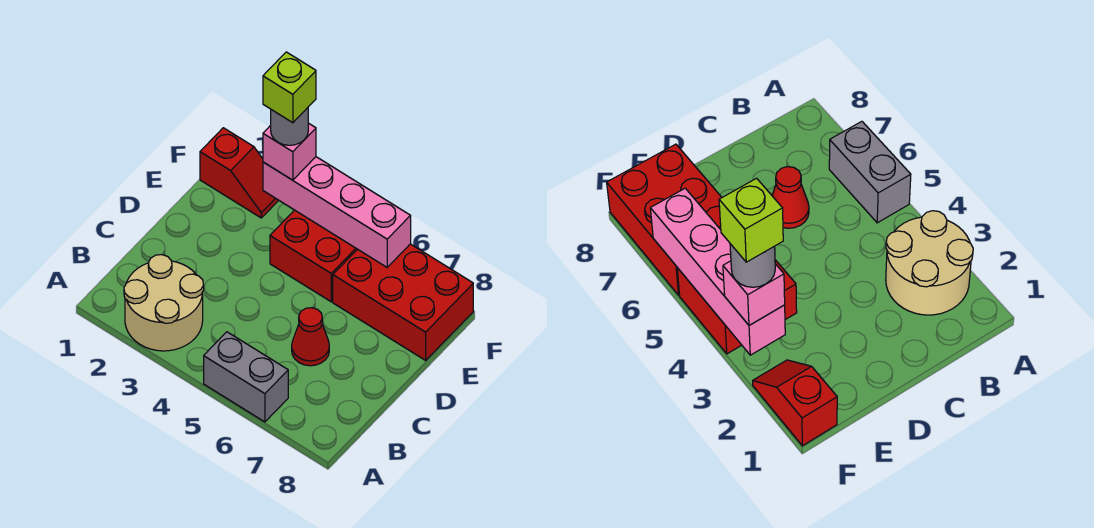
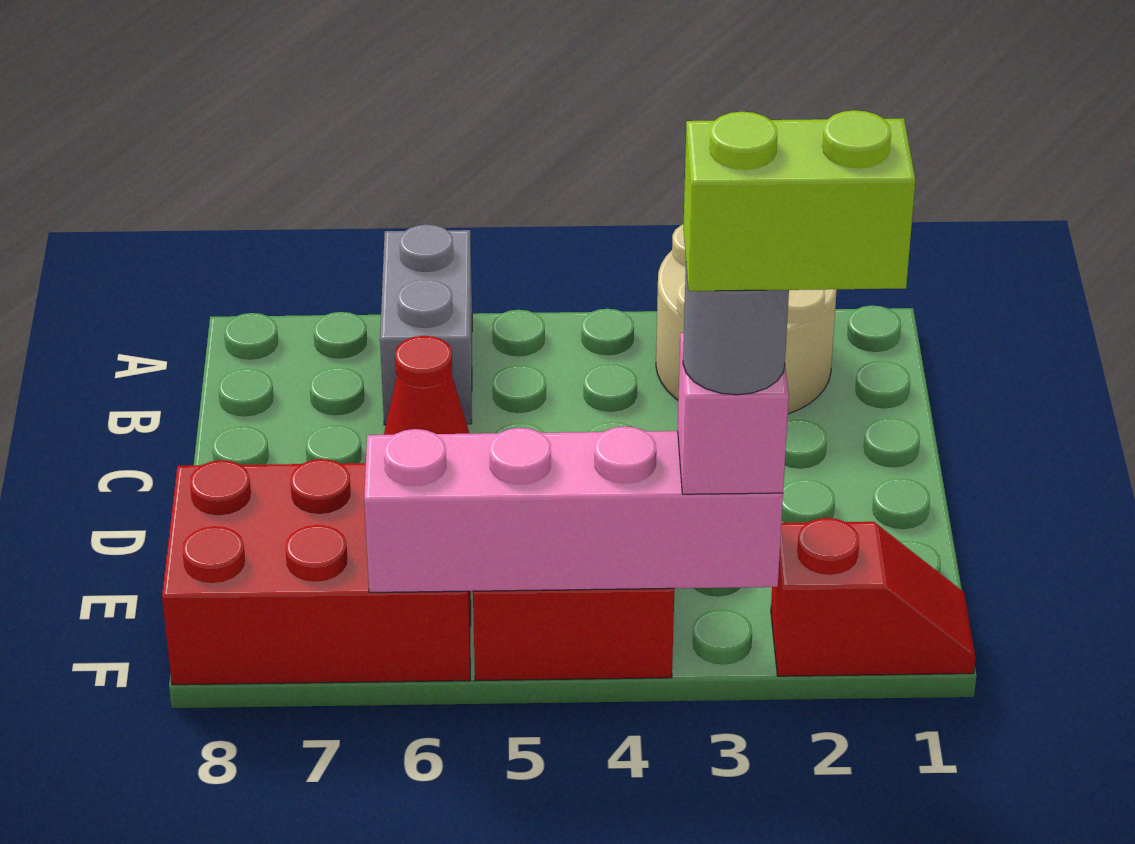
grey 1x2 brick [204,332,288,422] -> grey 1x2 brick turned to [380,224,472,425]
red 1x2 slope [200,128,279,218] -> red 1x2 slope turned to [771,518,976,676]
lime 1x1 brick [263,52,316,123] -> lime 1x2 brick [683,110,915,291]

